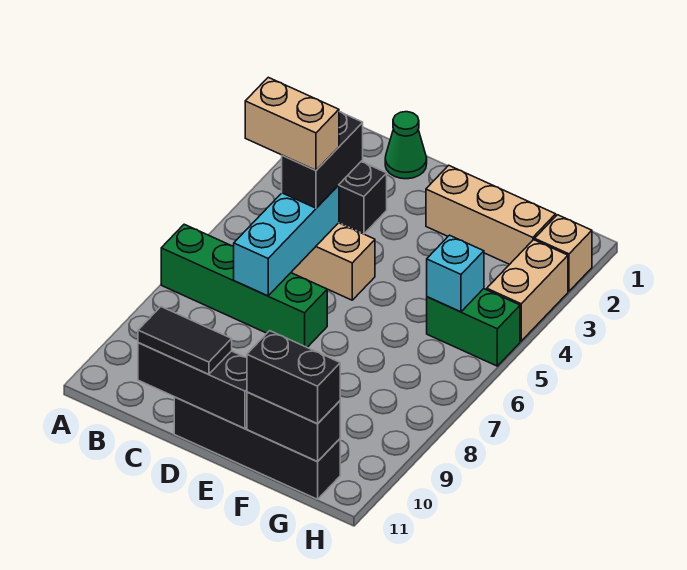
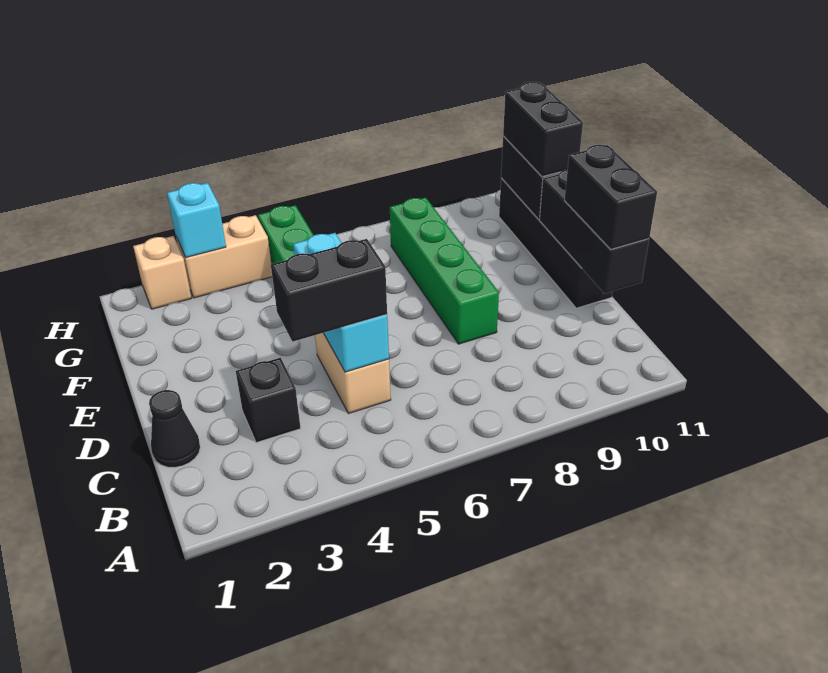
green 1x4 brick [161,224,327,347] -> green 1x4 brick moved to [390,197,499,344]
tan 1x2 brick [245,77,339,170] -> none
green 1x1 cone [385,112,427,179] -> black 1x1 cone [149,390,200,467]
cyan 1x3 brick [234,185,339,296] -> cyan 1x3 brick turned to [293,233,389,372]
black 1x2 tile [138,307,232,374] -> black 1x2 brick [565,145,657,249]
tan 1x3 brick [426,165,556,264] -> none
cyan 1x1 brick [427,235,484,312] -> cyan 1x1 brick moved to [167,183,226,257]

